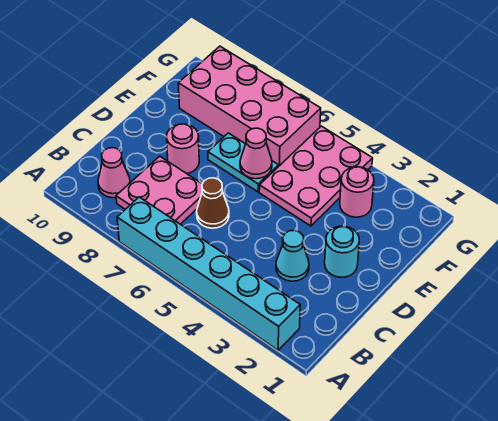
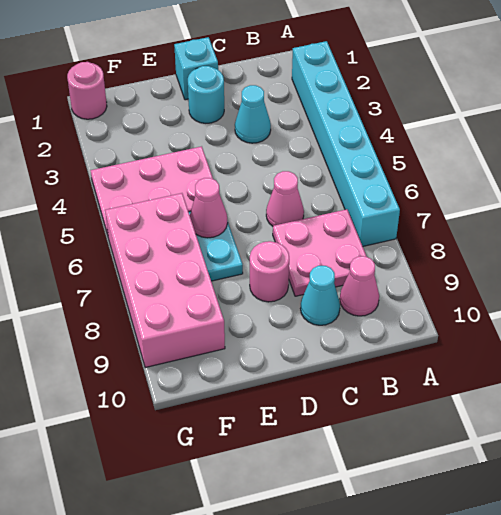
brown 1x1 cone [197,178,229,228] -> pink 1x1 cone [266,171,304,226]
none -> cyan 1x1 cone [301,266,340,325]
none -> cyan 1x1 brick [174,37,218,100]
pink 1x1 round brick [340,167,374,217] -> pink 1x1 round brick moved to [67,62,107,119]

